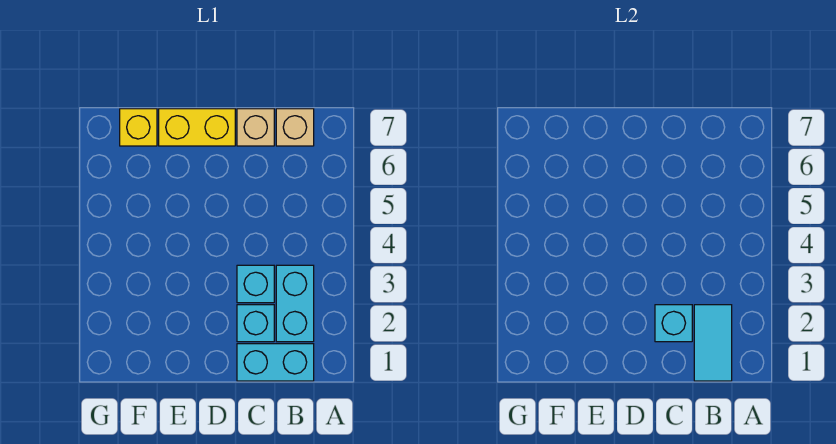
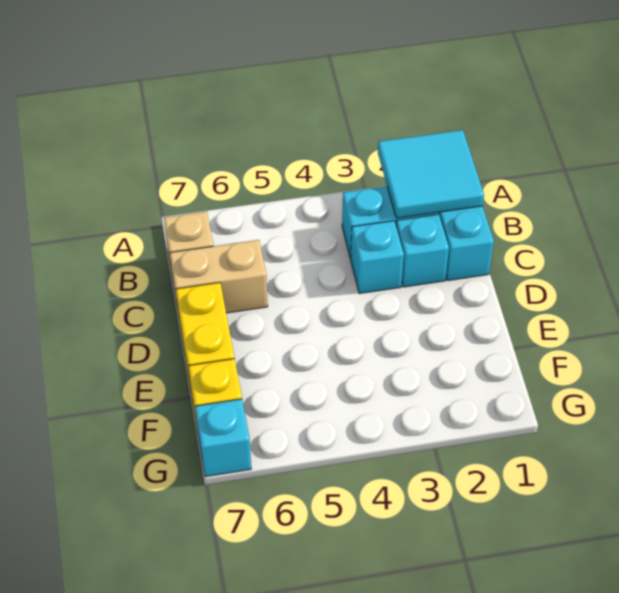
cyan 1x2 tile [694,305,732,381] -> cyan 2x2 tile [378,130,484,218]
cyan 1x1 brick [655,305,692,342] -> cyan 1x1 brick moved to [195,399,251,477]
tan 1x1 brick [237,109,274,146] -> tan 1x2 brick [170,240,268,315]

